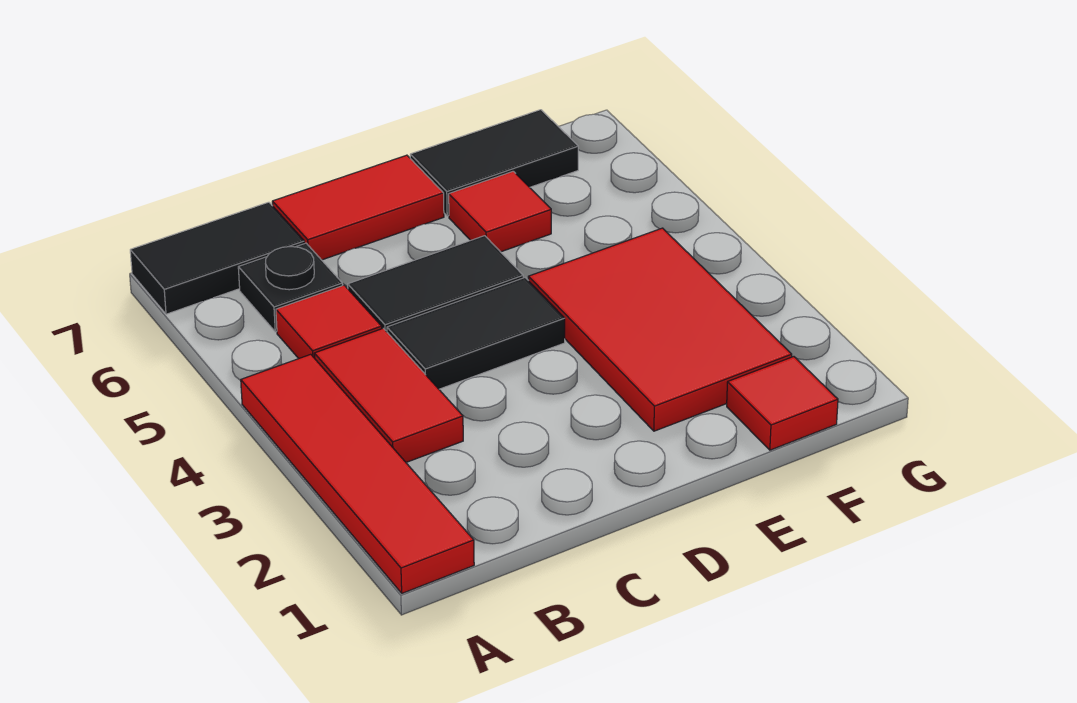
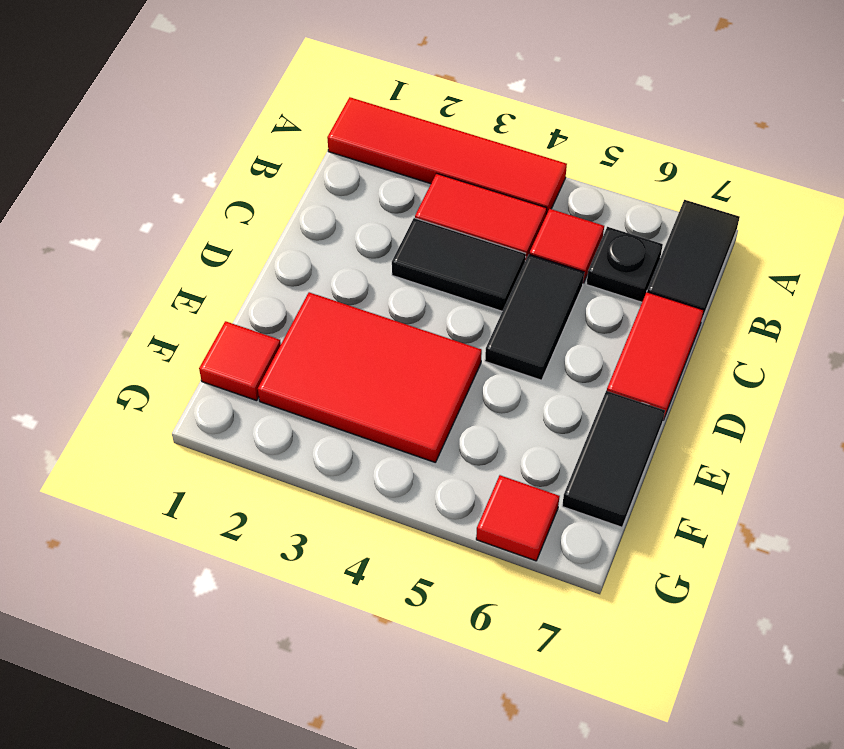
black 1x2 tile [387,278,565,389] -> black 1x2 tile turned to [392,218,526,311]
red 1x1 tile [449,171,551,252] -> red 1x1 tile moved to [476,475,560,561]

